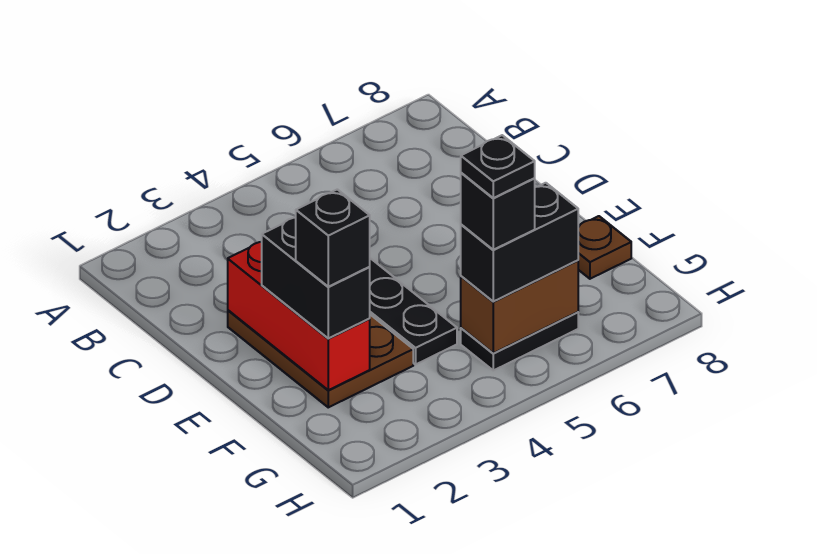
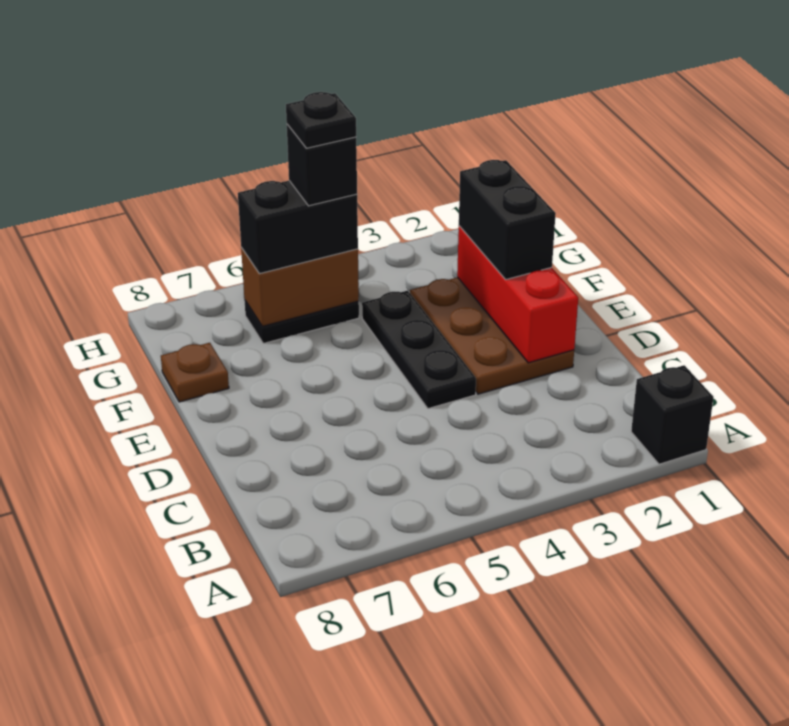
black 1x1 brick [295,189,370,287] -> black 1x1 brick moved to [631,365,714,464]

